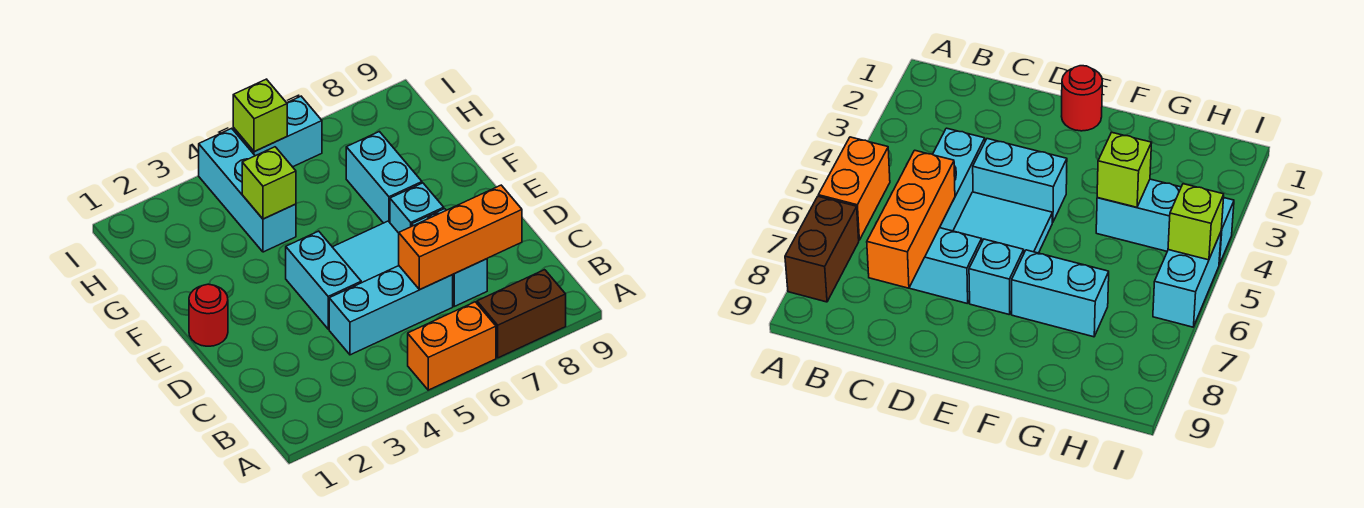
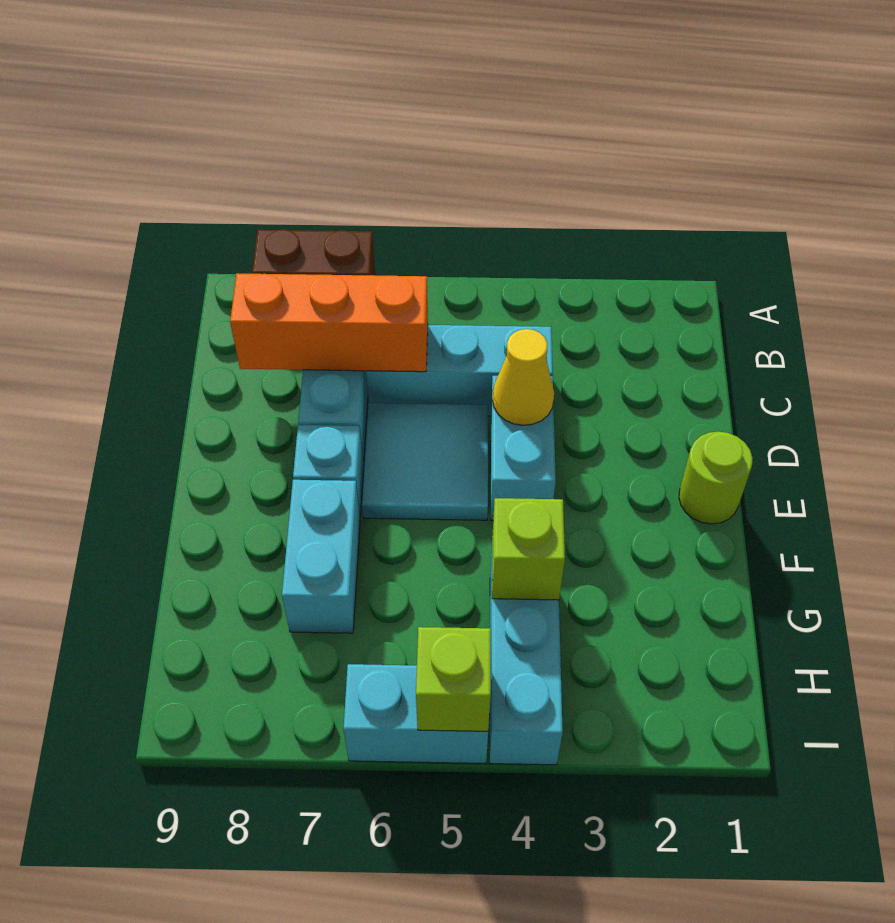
orange 1x2 brick [408,302,496,390] -> none
none -> yellow 1x1 cone [493,329,554,425]
red 1x1 round brick [189,284,228,346] -> lime 1x1 round brick [679,432,753,524]

